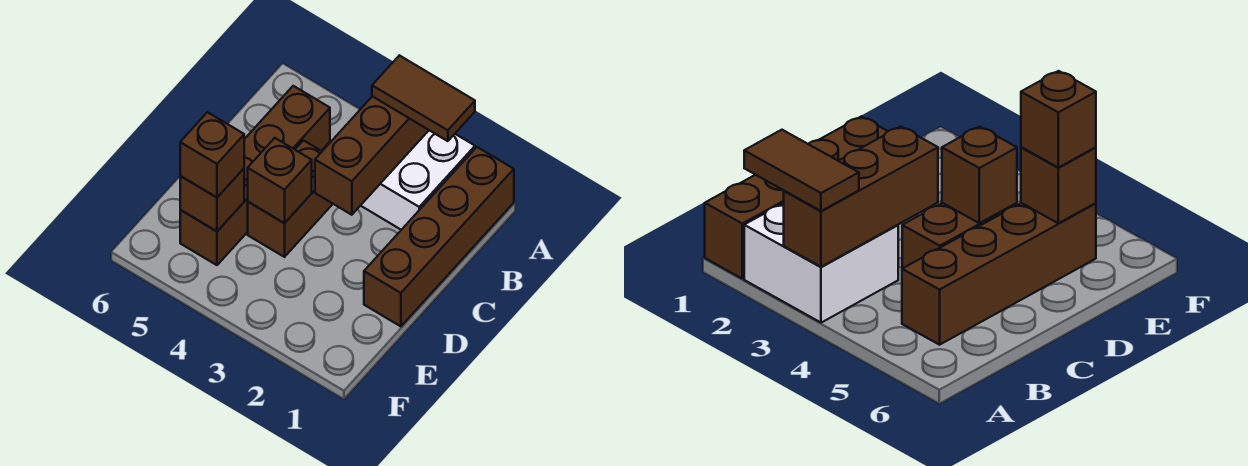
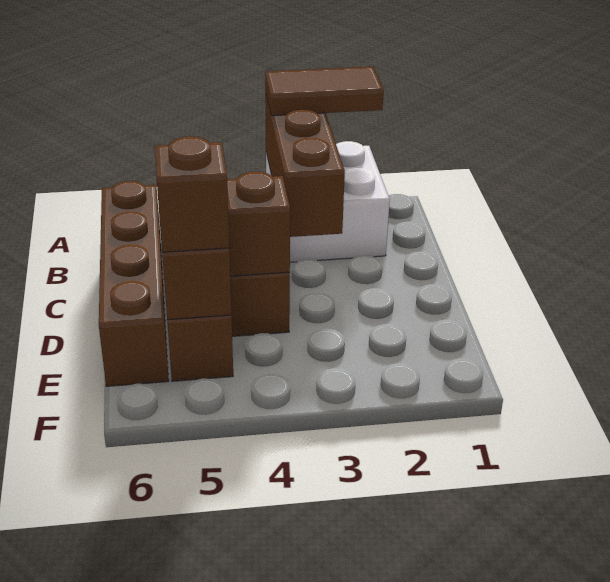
brown 1x4 brick [364,147,514,326] -> brown 1x4 brick moved to [99,181,169,386]

